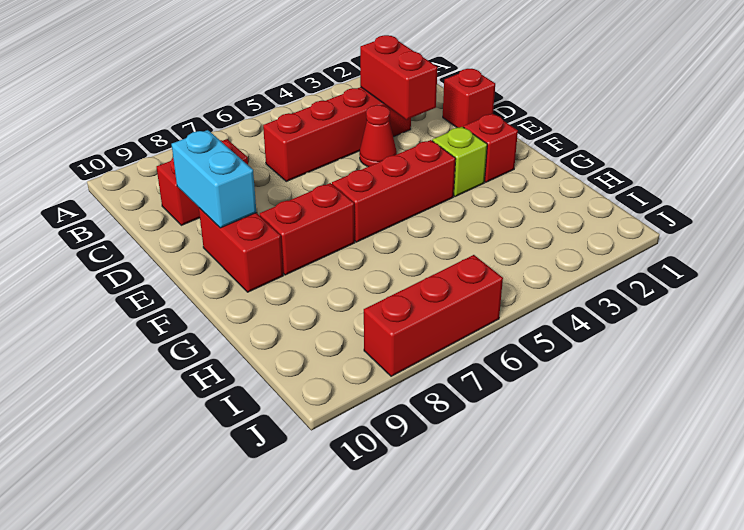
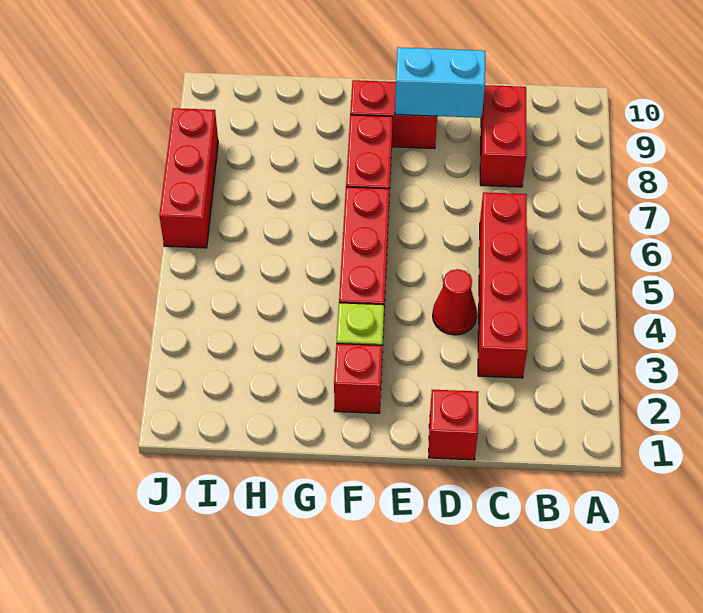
red 1x2 brick [360,35,438,120] -> none

